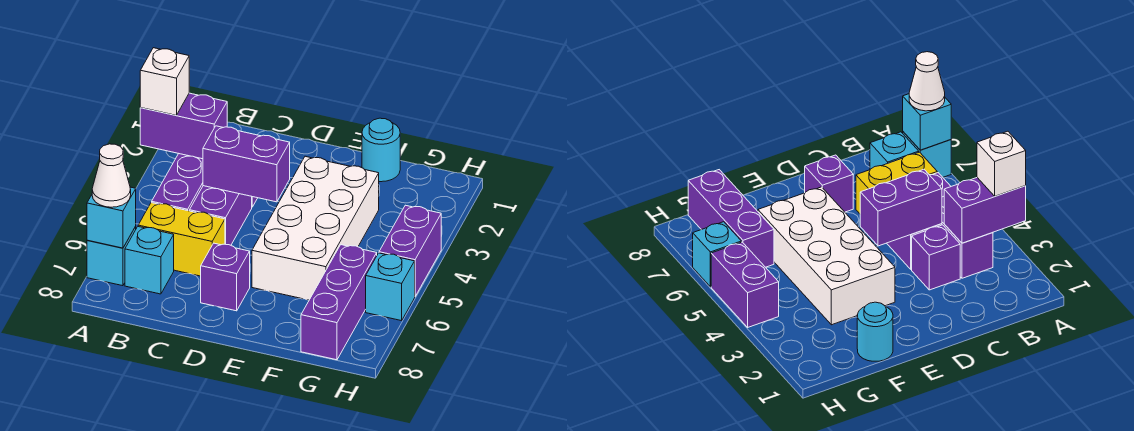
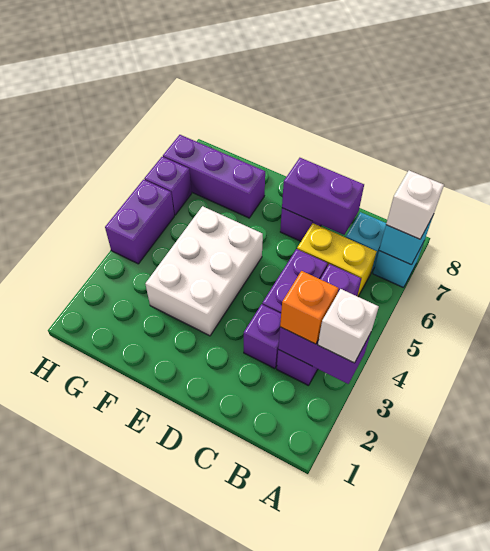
white 1x1 cone [92,144,131,207] -> white 1x1 brick [386,171,444,239]
none -> orange 1x1 brick [280,271,338,344]
purple 1x2 brick [203,126,290,202] -> purple 1x2 brick moved to [282,158,364,235]
white 2x4 brick [252,156,379,300] -> white 2x3 brick [146,206,263,336]
cyan 1x1 round brick [362,118,400,182] -> none
purple 1x3 brick [301,245,377,360] -> purple 1x3 brick turned to [163,135,265,218]
cyan 1x1 brick [366,253,415,321] -> purple 1x1 brick [144,157,192,215]

